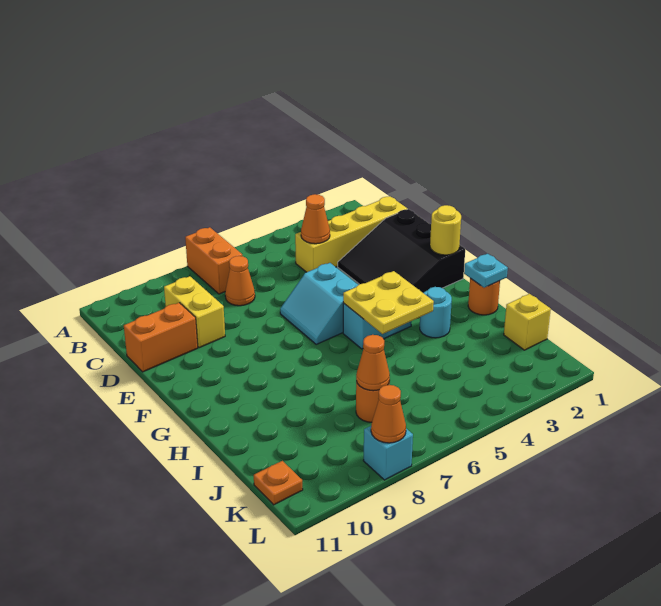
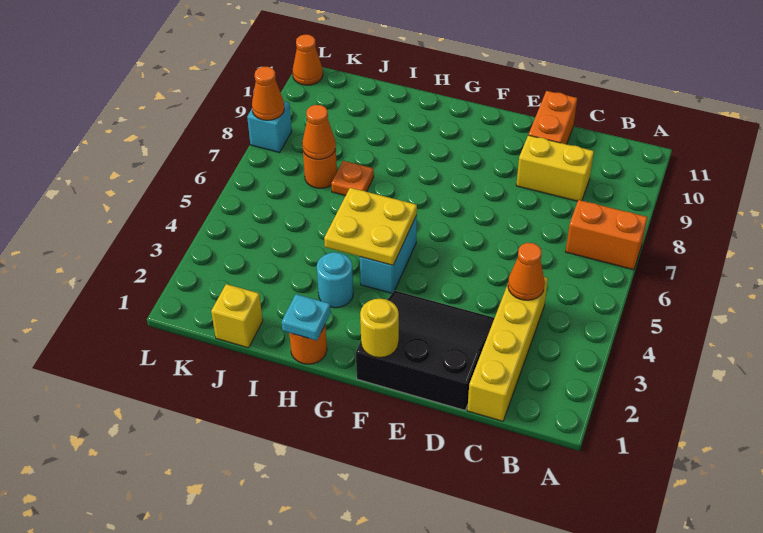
orange 1x1 cone [225,256,255,306] -> orange 1x1 cone moved to [293,35,323,85]
cyan 2x2 slope [280,263,358,344] -> none
orange 1x1 plate [254,461,303,505] -> orange 1x1 plate moved to [331,161,374,196]

